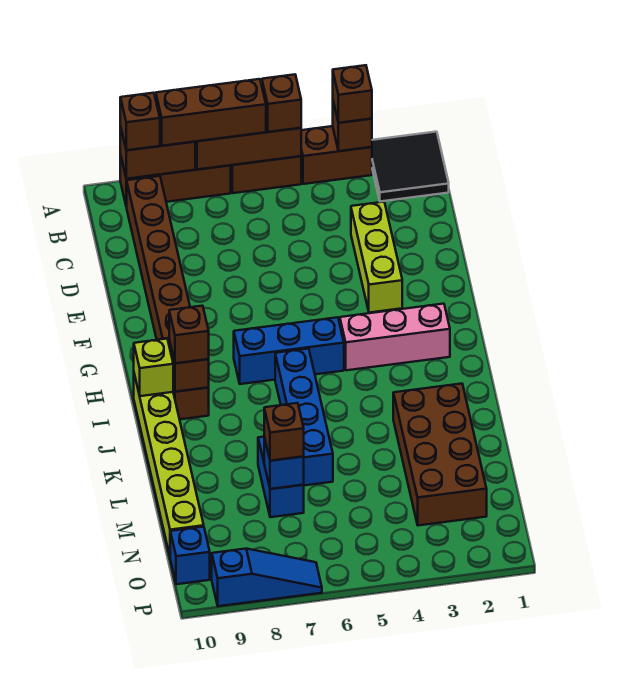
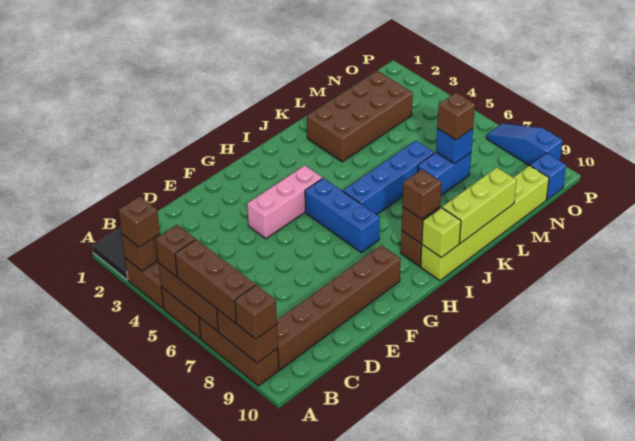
lime 1x3 brick [351,202,402,313] -> lime 1x3 brick moved to [442,167,517,243]
pink 1x3 brick [340,304,450,370] -> pink 1x3 brick turned to [247,165,322,239]

